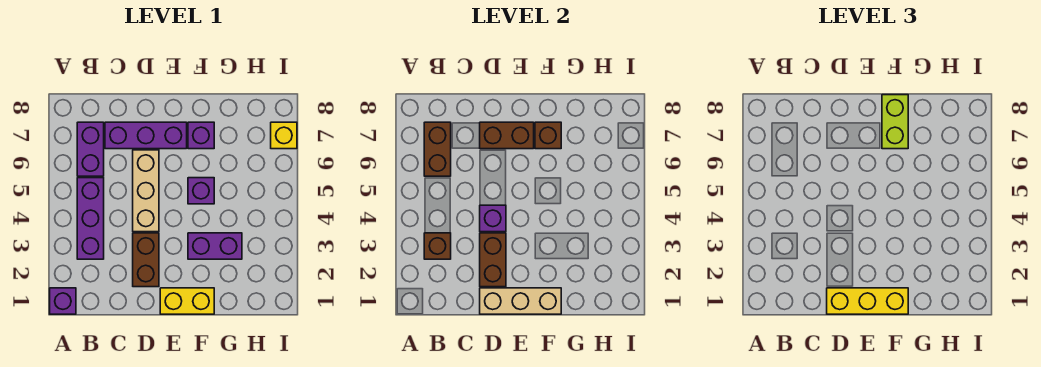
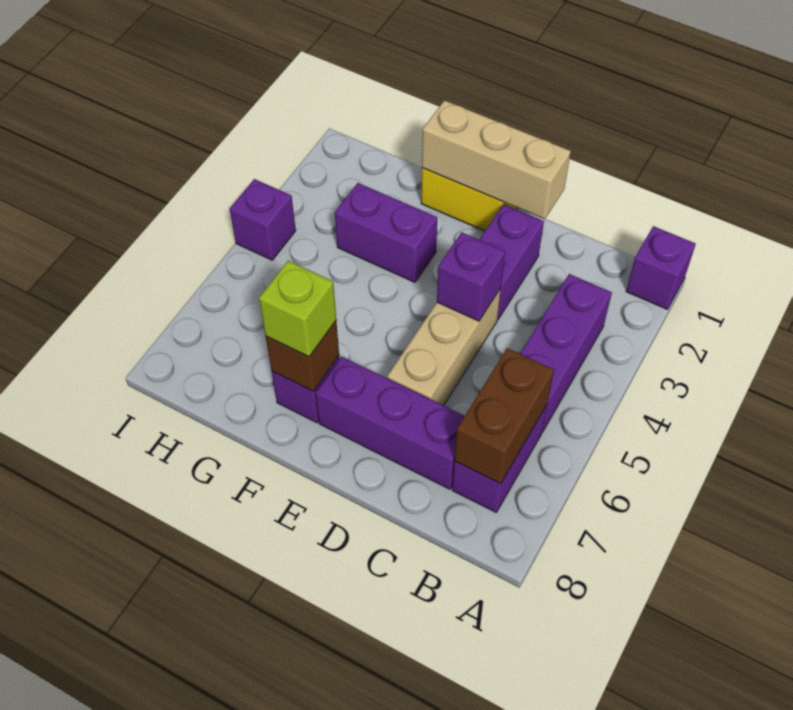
brown 1x1 brick [424,233,451,259] -> none
yellow 1x3 brick [827,288,908,314] -> none
brown 1x2 brick [133,233,159,287] -> purple 1x2 brick [479,204,544,320]
brown 1x2 brick [480,233,506,287] -> none
brown 1x2 brick [480,122,534,149] -> none
purple 1x1 brick [188,178,214,204] -> purple 1x1 brick moved to [230,179,296,260]
lime 1x2 brick [882,95,908,149] -> lime 1x1 brick [259,261,336,357]
yellow 1x1 brick [271,122,297,149] -> none

